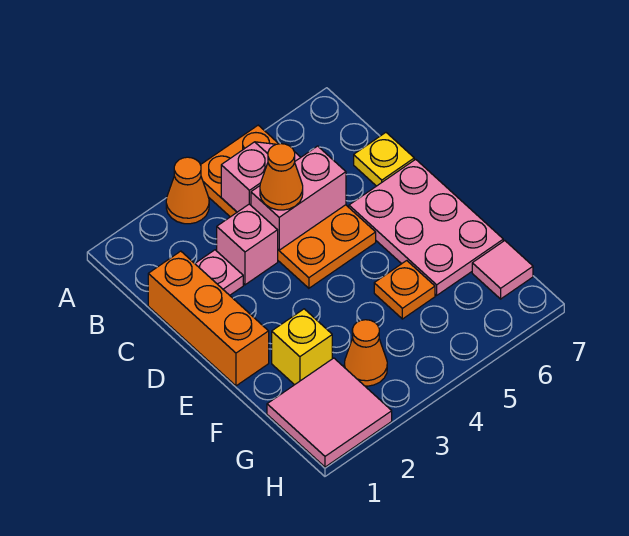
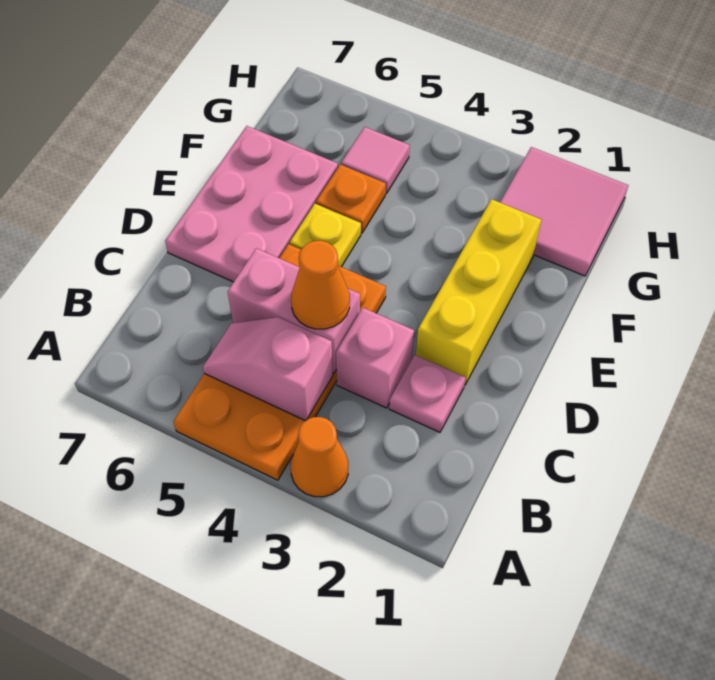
orange 1x3 brick [148,251,269,386] -> none
yellow 1x1 plate [354,133,414,186] -> yellow 1x1 plate moved to [290,204,361,267]
yellow 1x1 brick [272,309,332,385] -> yellow 1x3 brick [416,199,541,385]
orange 1x1 cone [344,320,387,386] -> none
pink 1x1 tile [472,241,533,299] -> pink 1x1 tile moved to [341,127,410,194]

